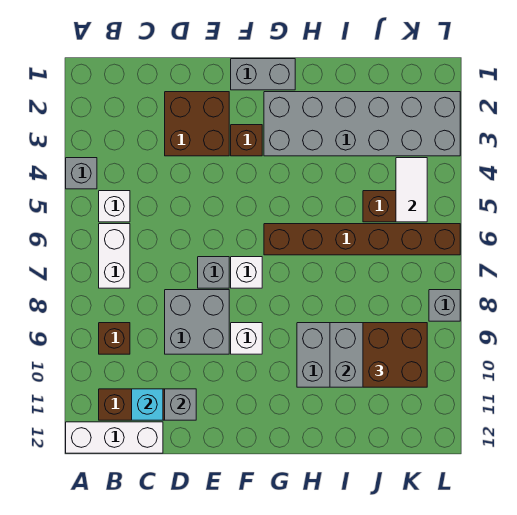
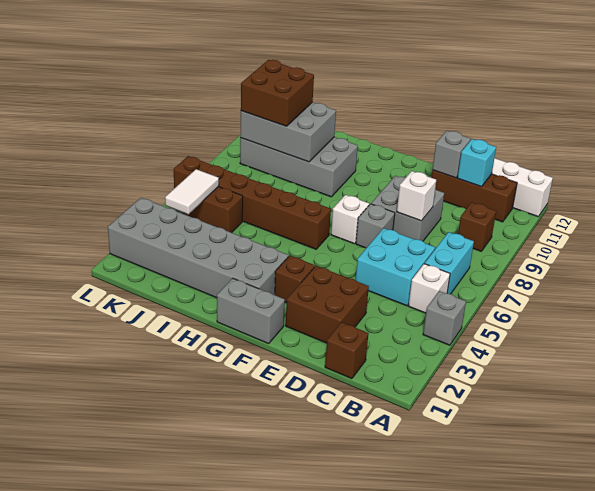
white 1x2 brick [99,224,130,288] -> cyan 1x2 brick [425,232,474,294]
none -> brown 1x1 brick [325,322,368,379]
none -> cyan 2x2 brick [356,228,435,306]
white 1x1 brick [231,323,262,354] -> white 1x1 brick moved to [397,171,436,221]
grey 1x1 brick [429,290,460,321] -> none

